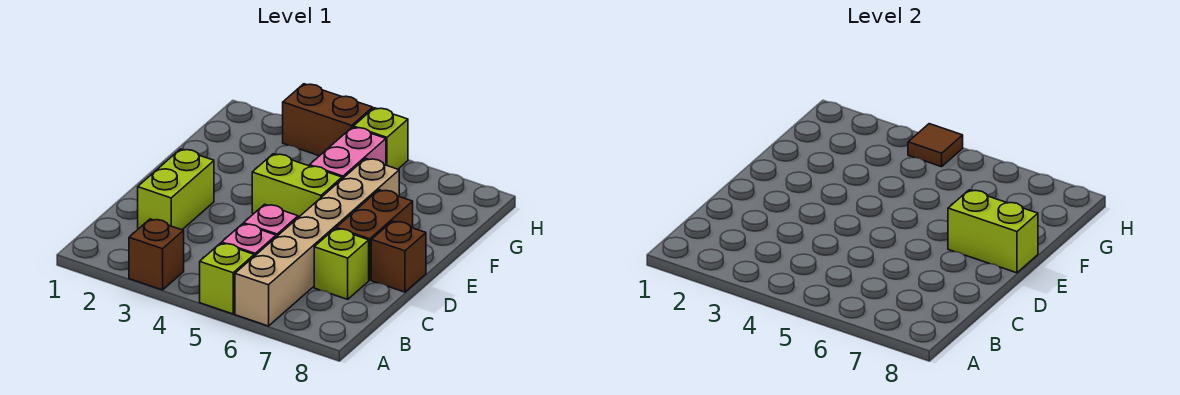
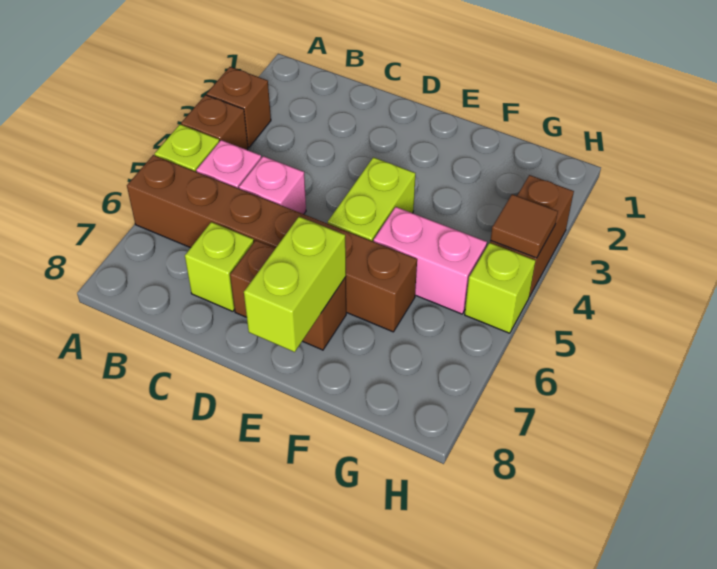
tan 1x6 brick [235,159,399,326] -> brown 1x6 brick [127,155,417,332]
lime 1x2 brick [138,149,214,230] -> none
brown 1x1 brick [371,221,426,292] -> brown 1x1 brick moved to [181,95,248,150]

